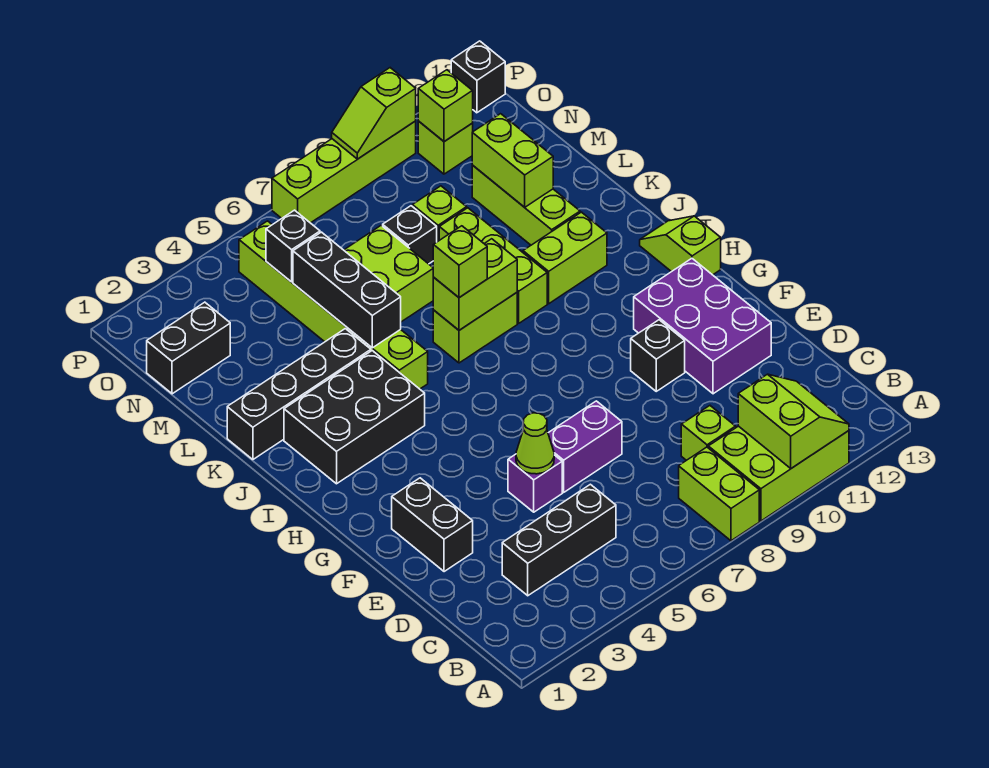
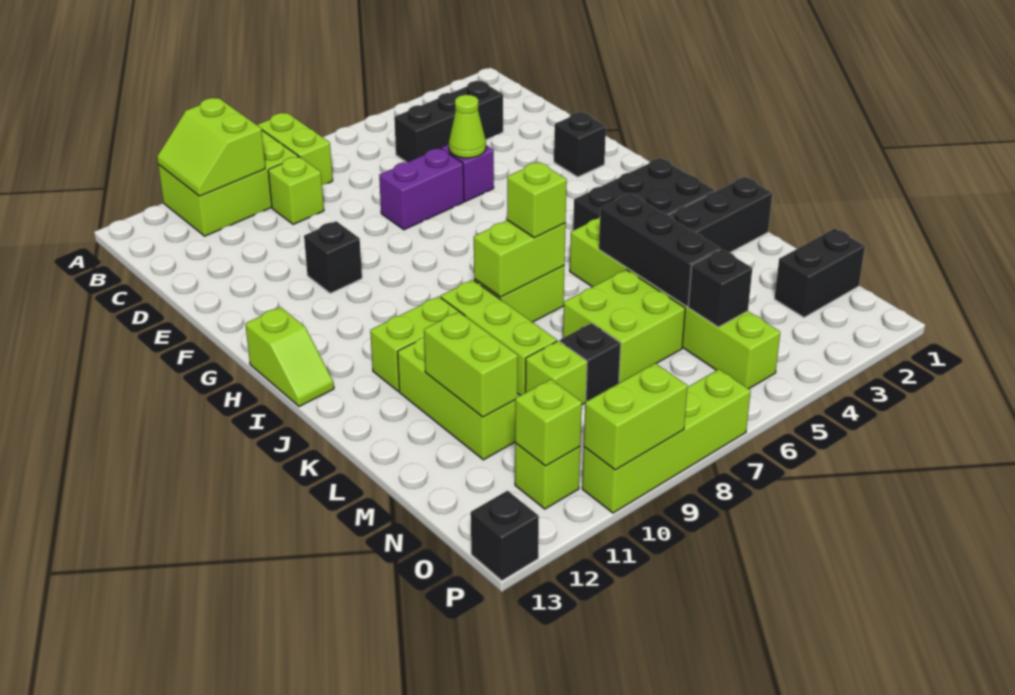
black 1x2 brick [392,478,473,572] -> black 1x1 brick [554,112,606,177]
purple 2x3 brick [634,258,771,394] -> none
lime 1x2 slope [332,68,416,159] -> lime 1x2 brick [584,363,688,470]

